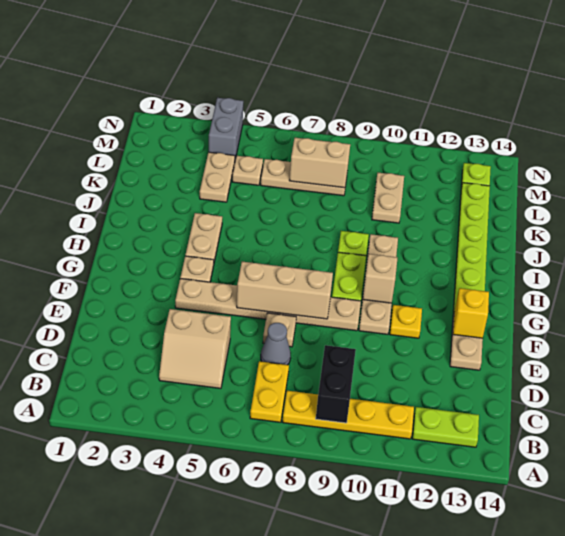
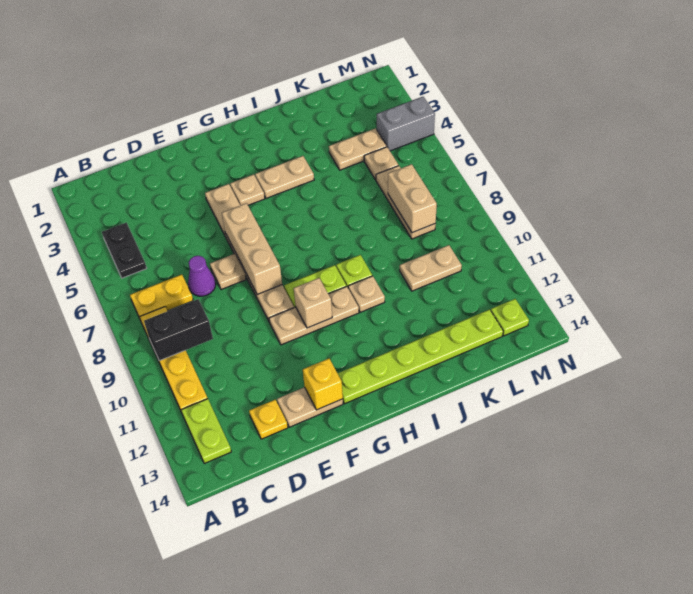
none -> black 1x2 plate [102,223,147,278]
tan 2x2 slope [159,309,231,388] -> none
grey 1x1 cone [261,323,291,365] -> purple 1x1 cone [188,256,216,296]
yellow 1x1 plate [390,305,422,338] -> yellow 1x1 plate moved to [249,400,288,439]

